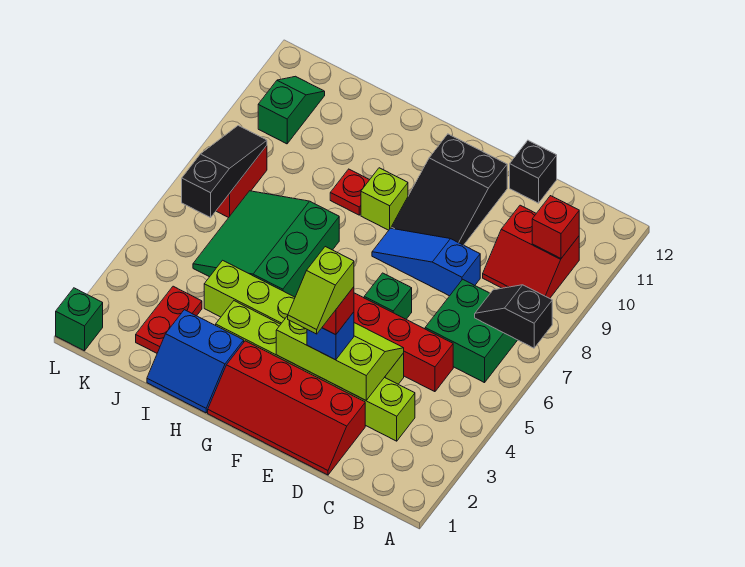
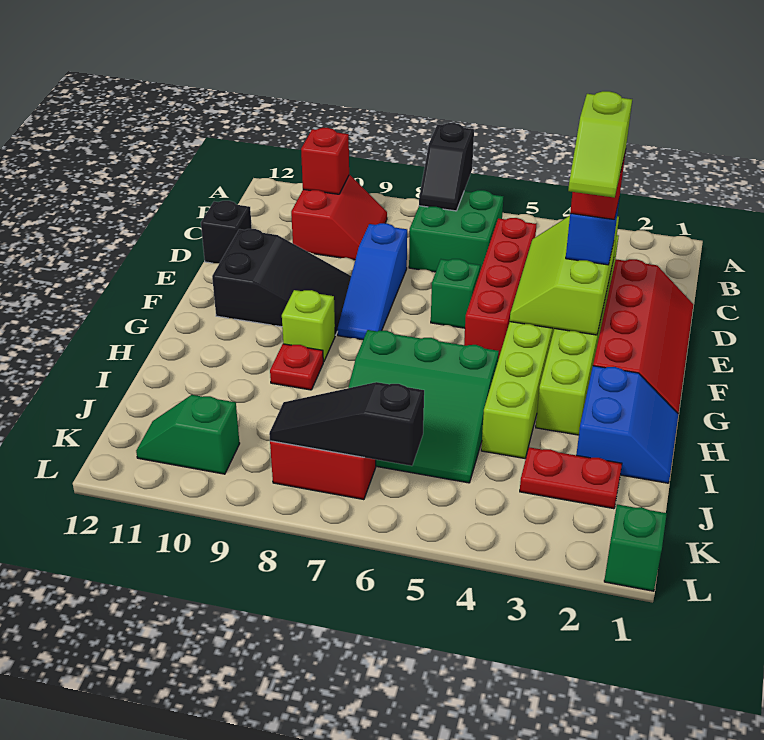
lime 1x2 slope [288,247,354,334] -> lime 1x2 slope turned to [568,91,632,197]

